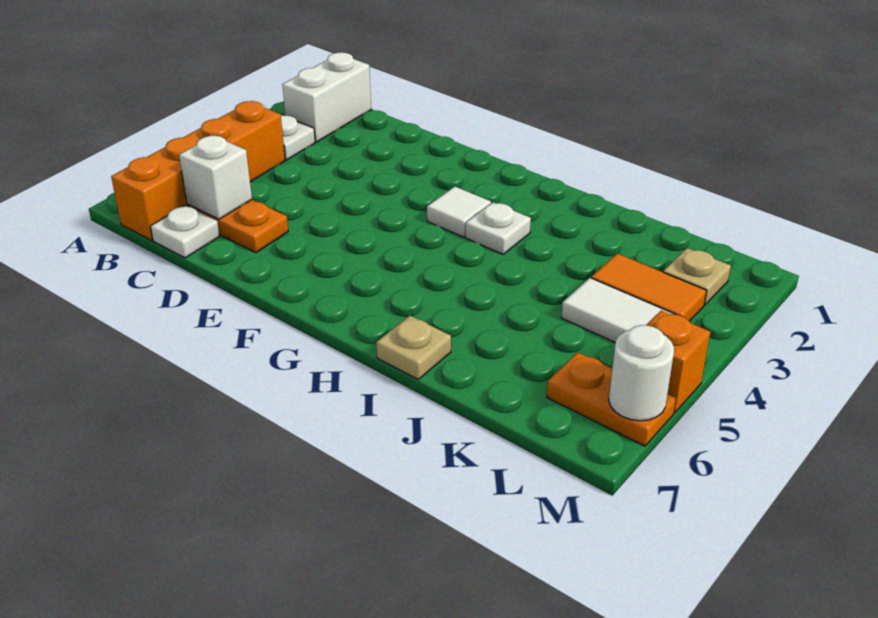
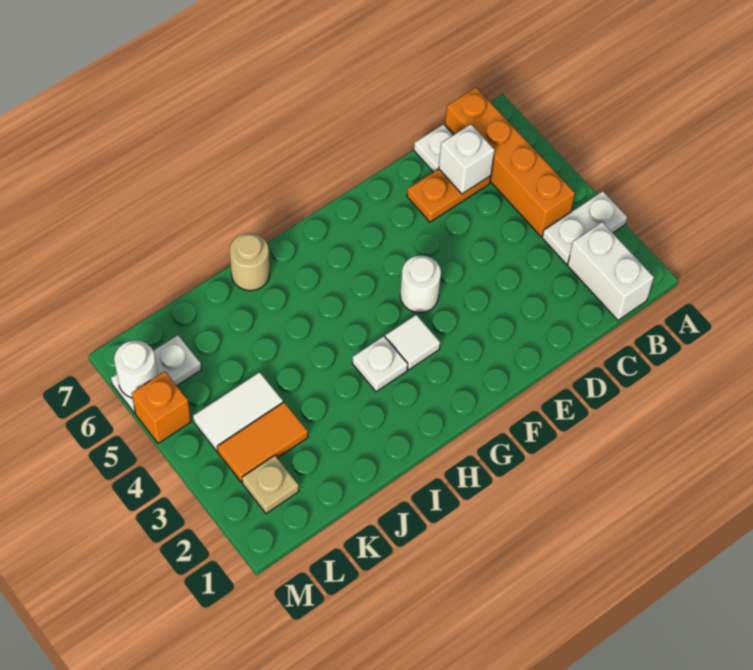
none -> white 1x1 round brick [400,255,441,313]
tan 1x1 plate [376,316,451,379] -> tan 1x1 round brick [230,233,270,291]
orange 1x2 plate [547,353,676,446] -> white 1x2 plate [111,335,201,413]

